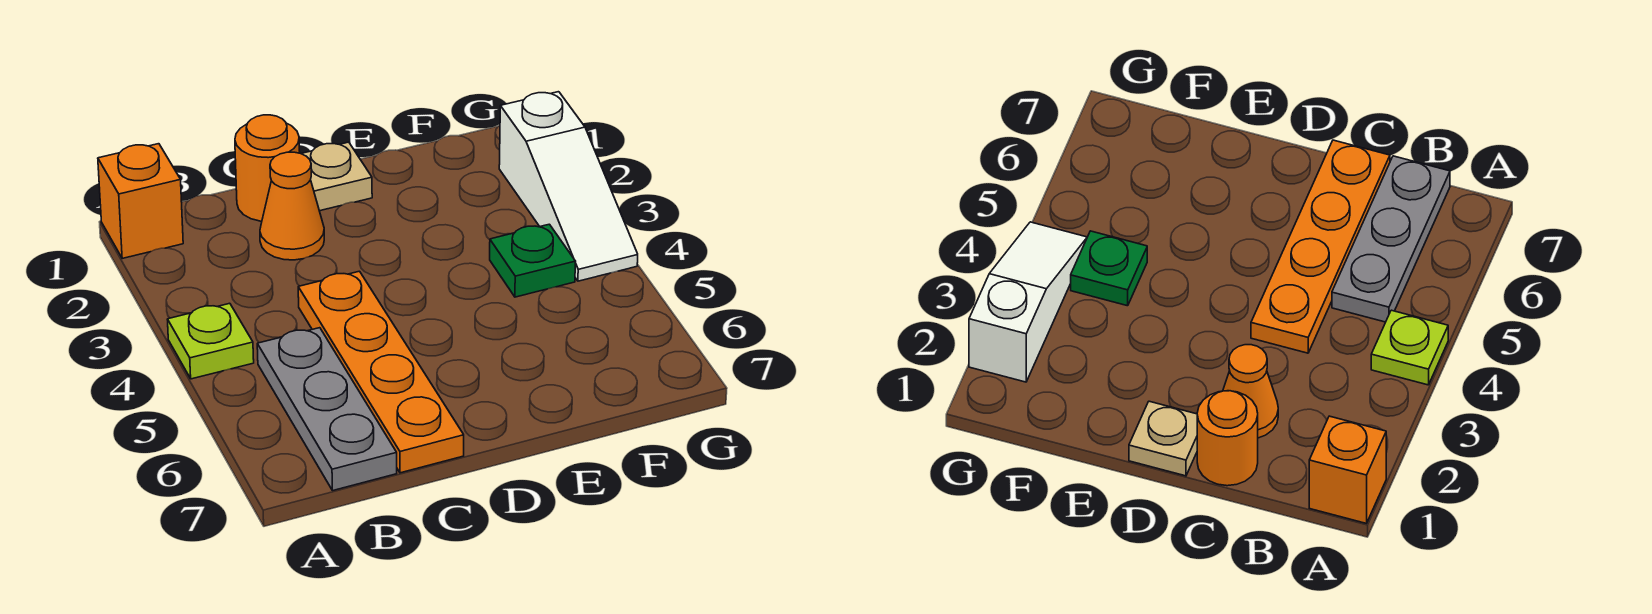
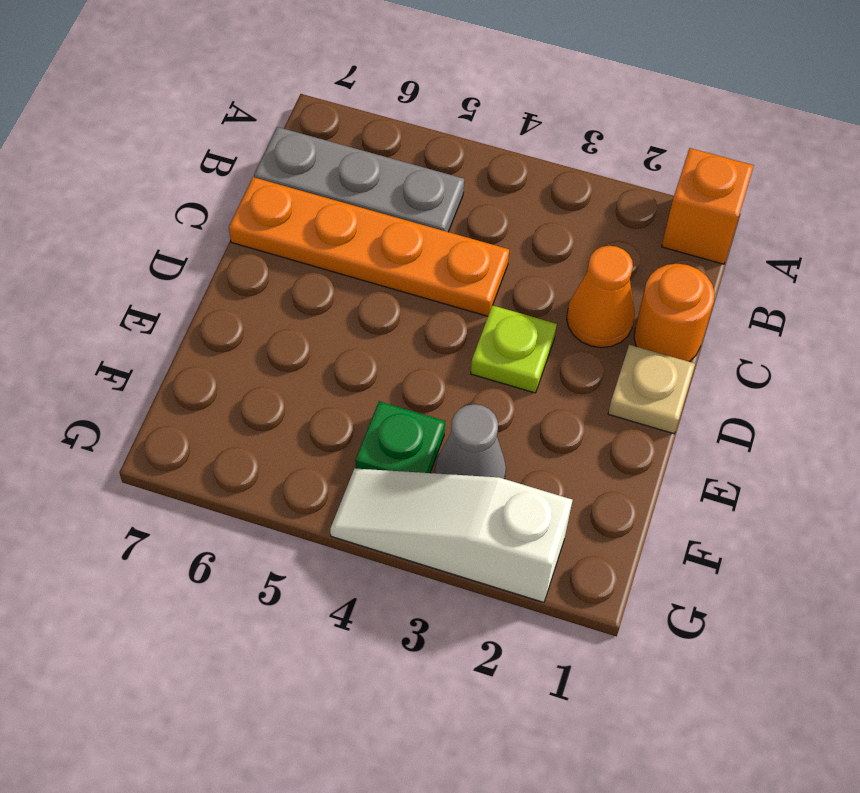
lime 1x1 plate [167,303,254,379] -> lime 1x1 plate moved to [471,305,557,393]
none -> grey 1x1 cone [435,404,506,479]

